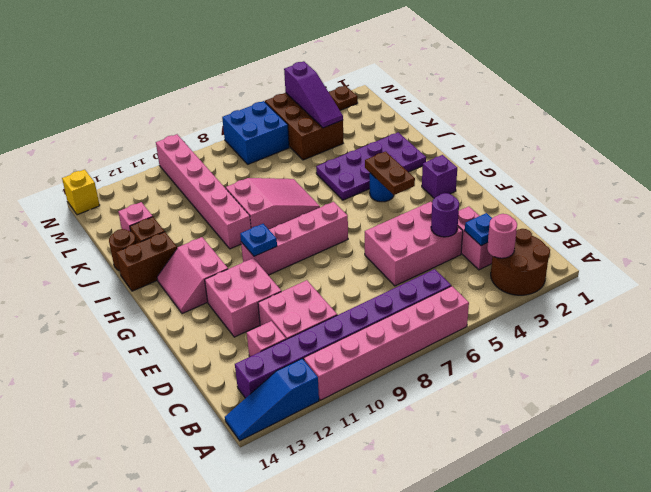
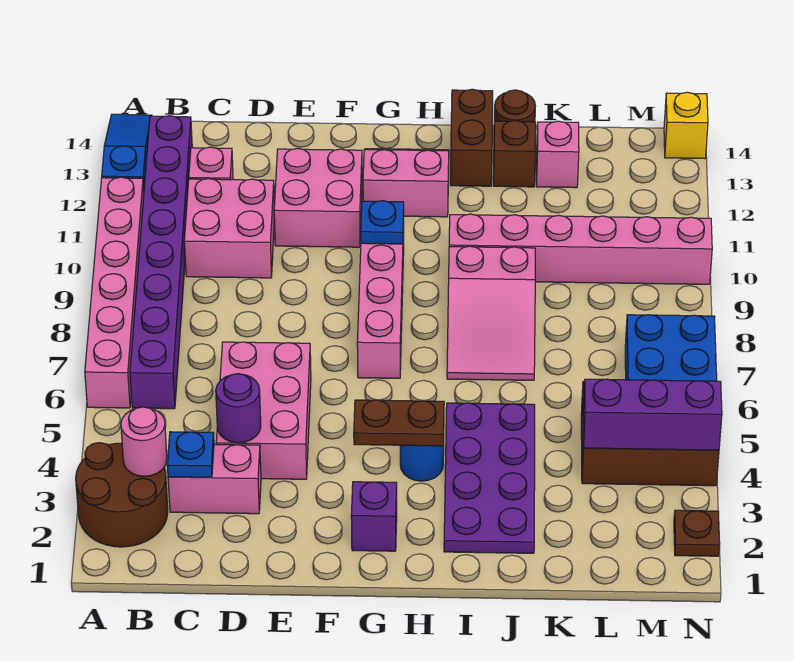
purple 1x3 slope [284,61,343,128] -> purple 1x3 brick [583,379,722,450]

